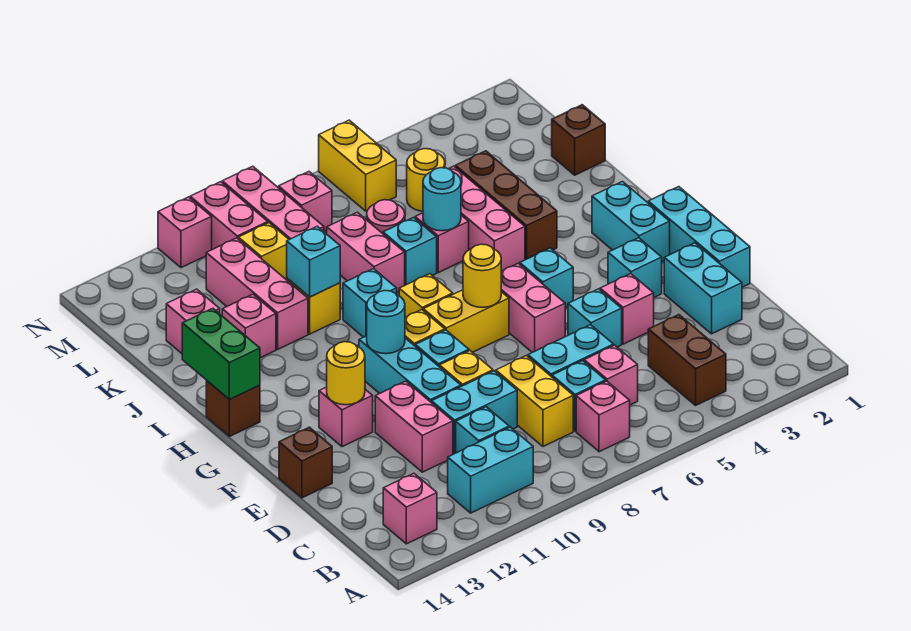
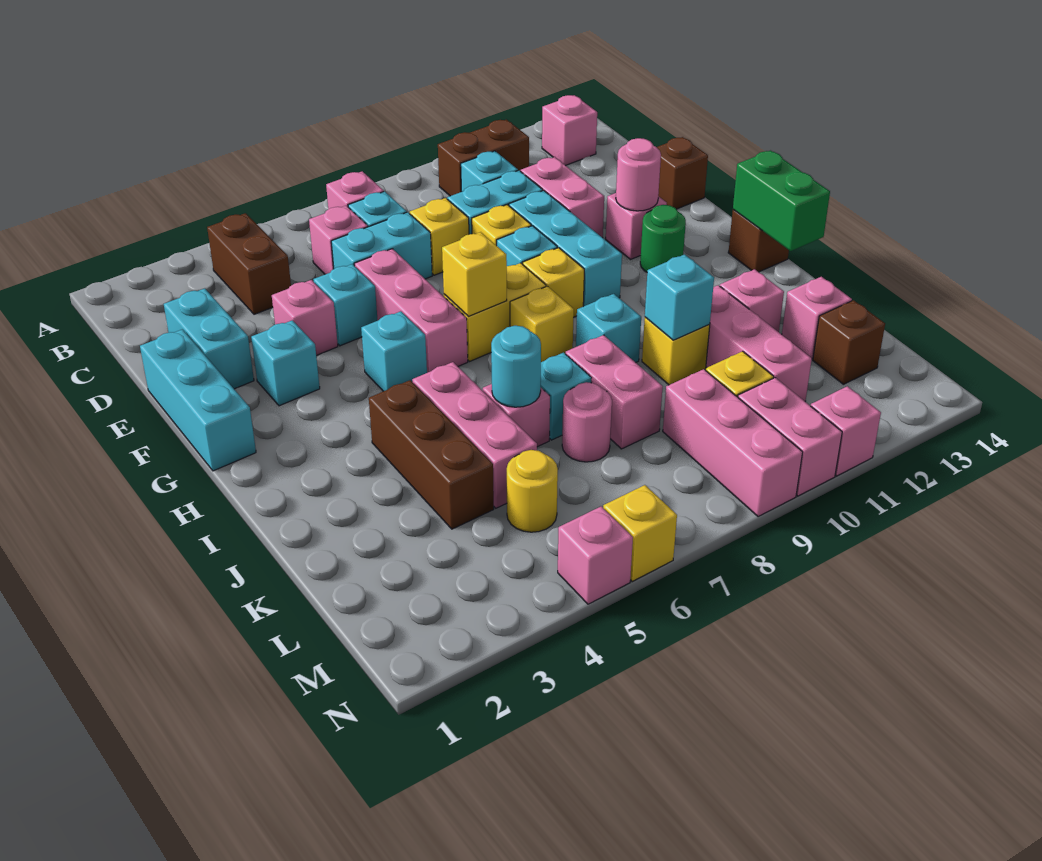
cyan 1x2 brick [448,427,533,513] -> brown 1x2 brick [438,120,529,196]
yellow 1x2 brick [496,356,573,446] -> yellow 1x1 brick [410,198,469,275]
pink 1x2 brick [501,264,565,352] -> pink 1x3 brick [354,249,468,373]
yellow 1x1 round brick [327,342,365,405] -> pink 1x1 round brick [616,138,661,211]
cyan 1x2 brick [592,182,670,262] -> none
yellow 1x1 round brick [463,244,501,307] -> yellow 1x1 brick [442,232,507,316]
cyan 1x1 round brick [367,290,405,354] -> none
none -> green 1x1 round brick [640,205,686,272]
brown 1x1 brick [552,105,605,175] -> brown 1x1 brick moved to [813,300,885,384]
yellow 1x2 brick [319,120,396,211] -> yellow 1x1 brick [603,485,677,581]
pink 1x1 brick [279,172,332,231] -> pink 1x1 brick moved to [558,506,633,604]

